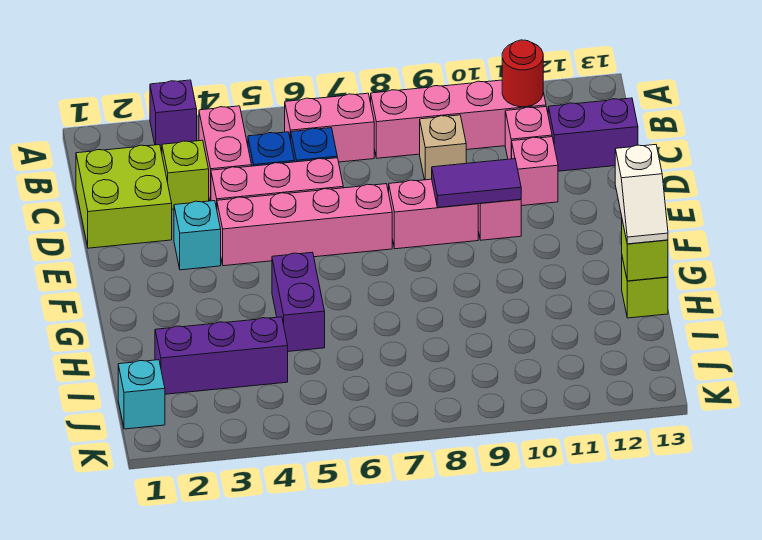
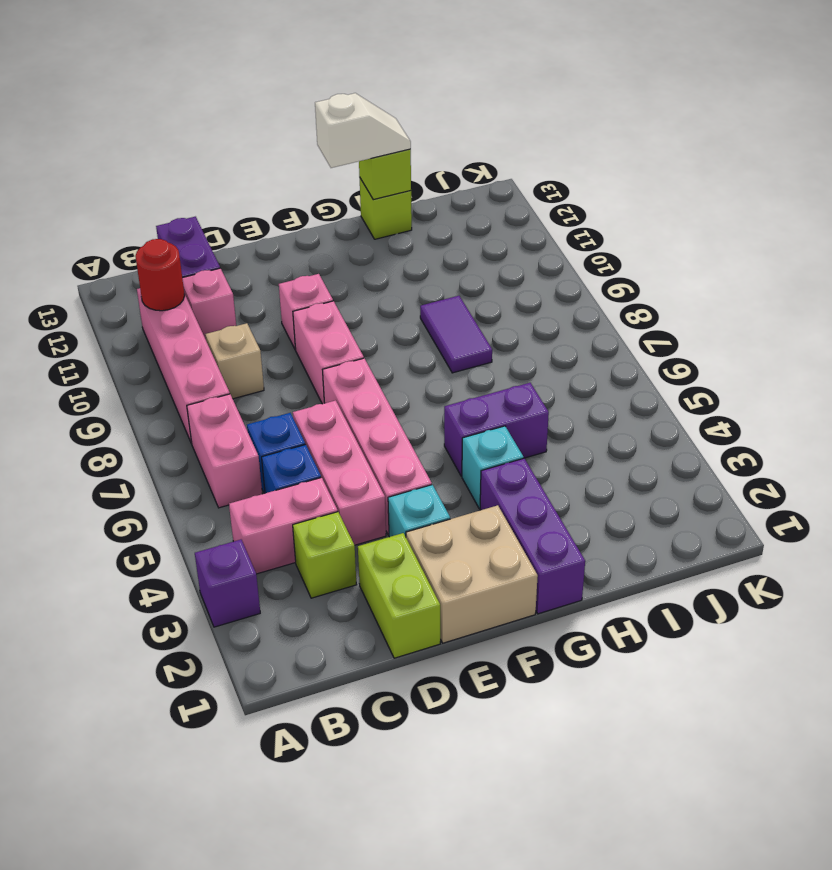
lime 2x2 brick [76,145,172,248] -> lime 1x2 brick [358,533,440,658]
pink 1x1 brick [512,137,558,206] -> none
none -> tan 2x2 brick [406,505,538,643]
purple 1x2 tile [432,159,521,207] -> purple 1x2 tile moved to [420,296,492,373]
purple 1x3 brick [155,317,288,394] -> purple 1x3 brick moved to [480,458,585,614]
cyan 1x1 brick [118,360,165,429] -> cyan 1x1 brick moved to [462,426,523,509]

